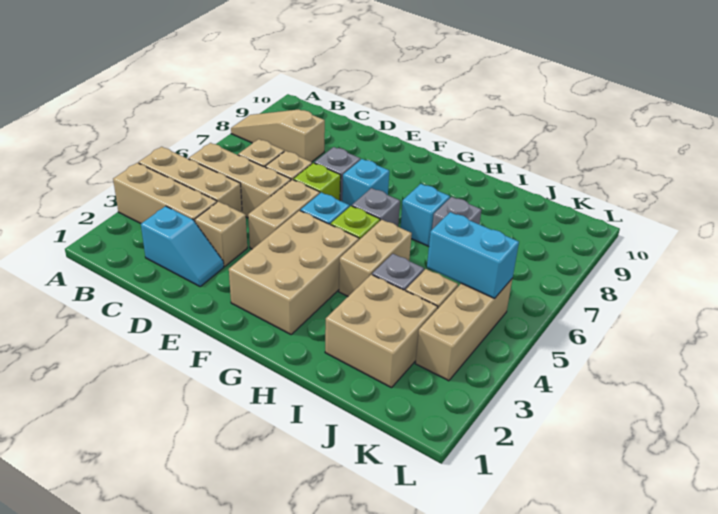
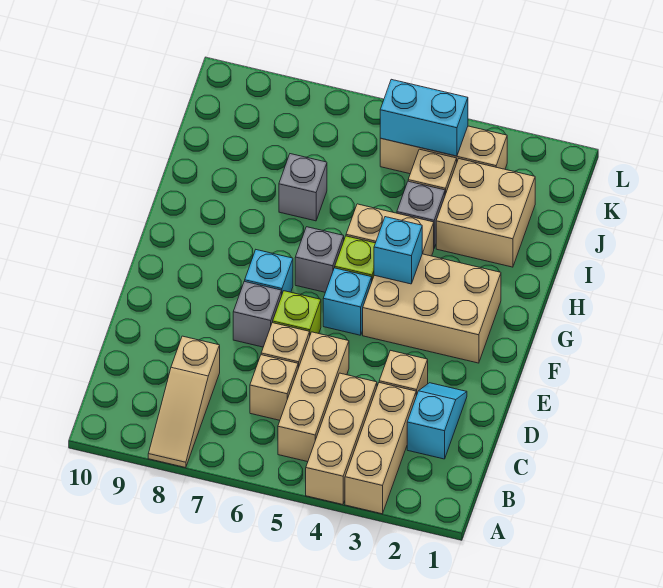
tan 1x2 brick [248,180,320,249] -> none
cyan 1x1 brick [400,184,450,246] -> cyan 1x1 brick moved to [374,217,422,284]
cyan 1x2 brick [427,212,519,298] -> cyan 1x2 brick turned to [380,79,468,156]

